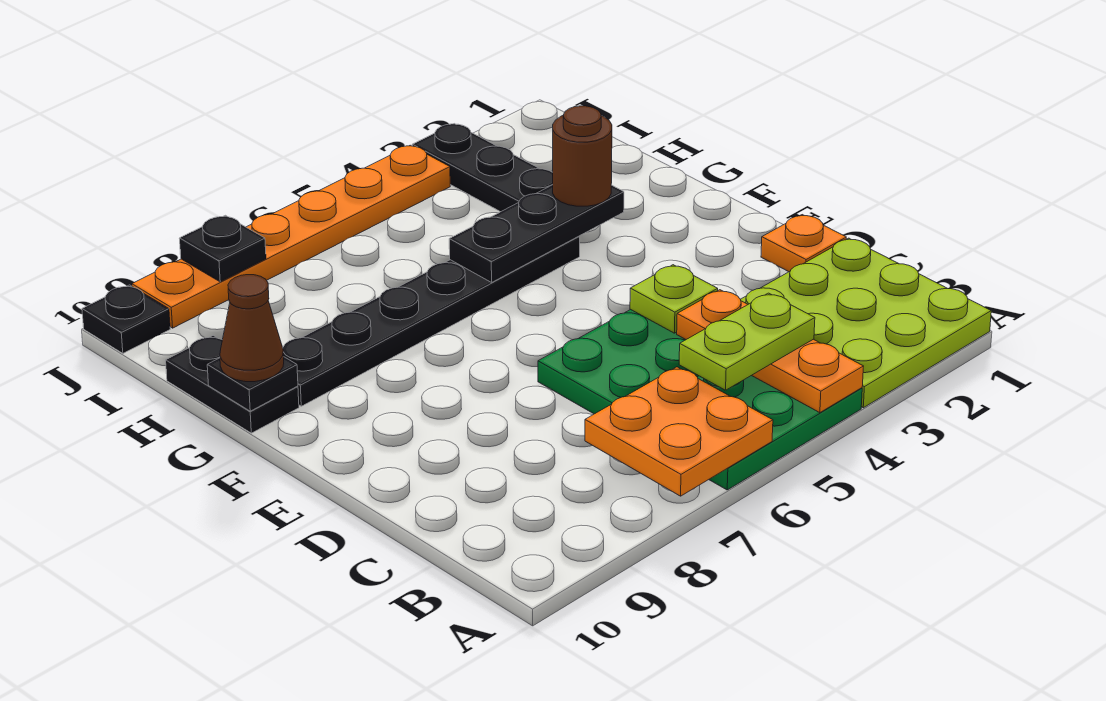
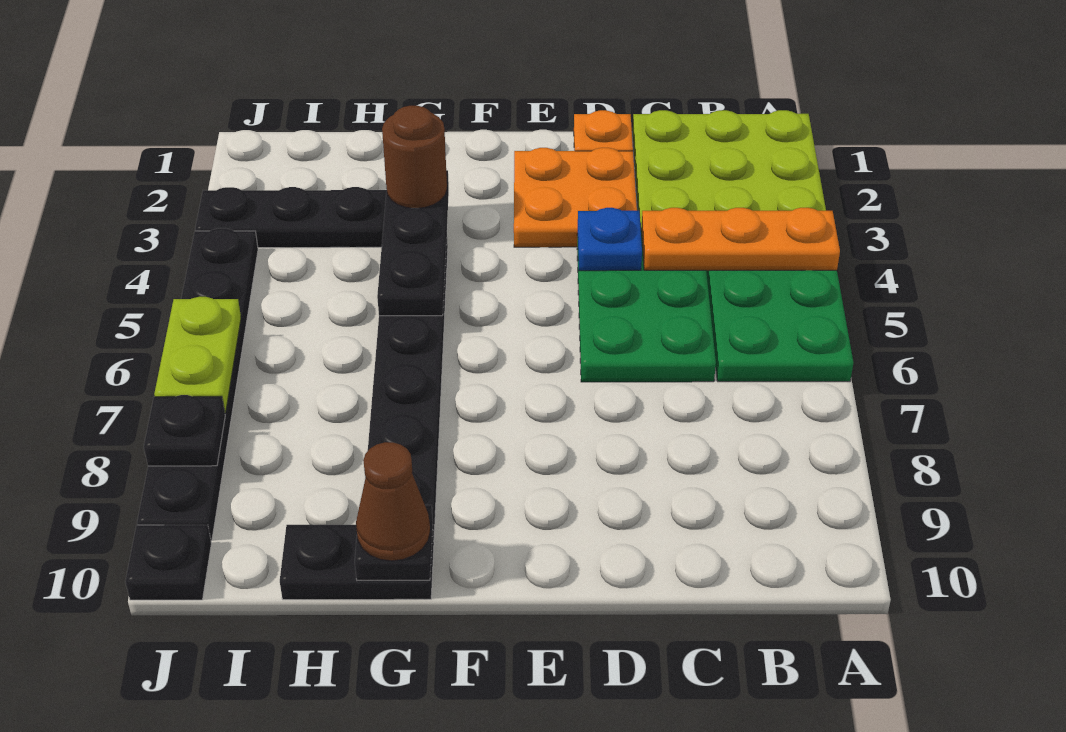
orange 2x2 plate [585,367,773,496] -> orange 2x2 plate moved to [514,148,637,247]
lime 1x2 plate [679,293,815,390] -> lime 1x2 plate moved to [154,297,241,413]
lime 1x1 plate [630,265,718,333] -> blue 1x1 plate [578,208,642,271]
orange 1x6 plate [132,145,450,328] -> black 1x6 plate [137,228,258,541]

